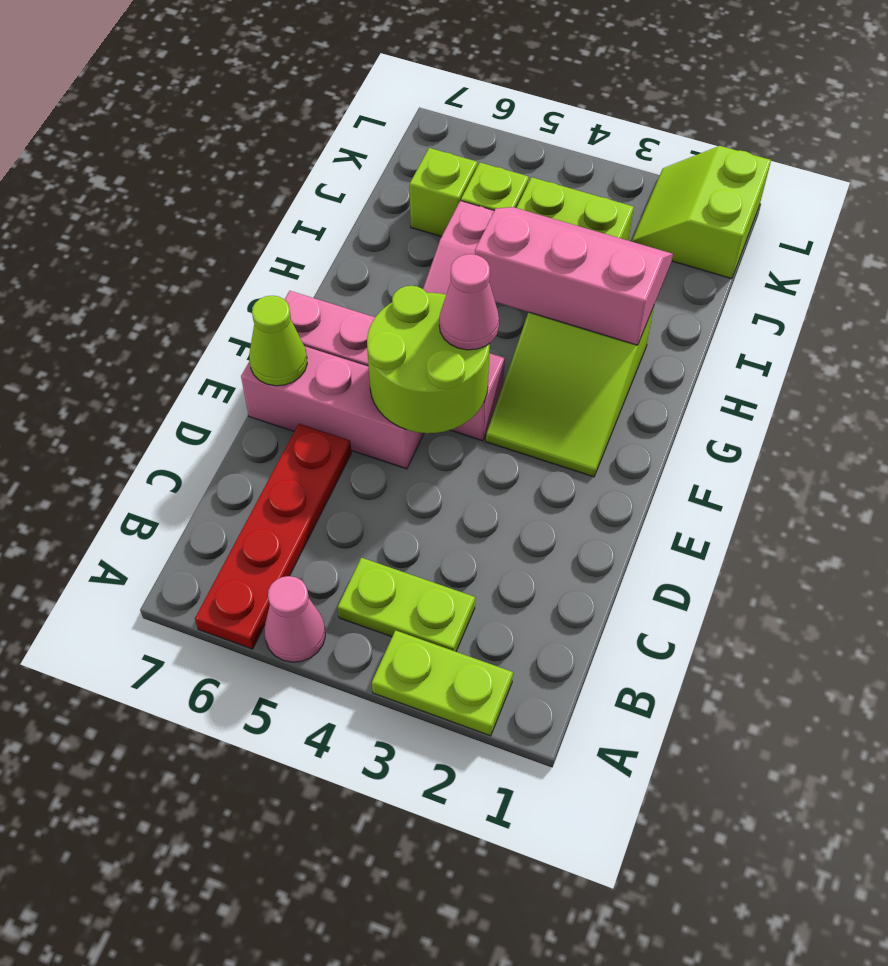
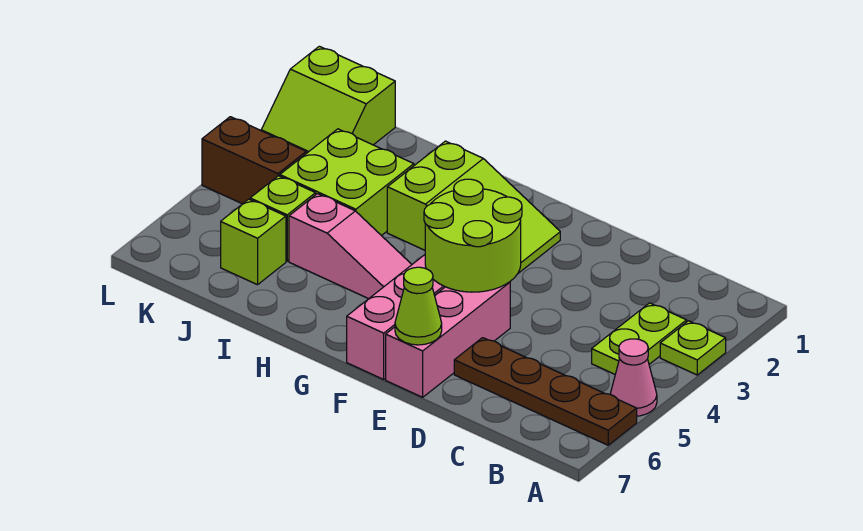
lime 1x2 plate [372,630,513,736] -> lime 1x1 plate [660,321,726,375]
red 1x4 plate [195,424,351,649] -> brown 1x4 plate [454,338,637,445]
pink 1x1 cone [439,254,499,350] -> none
pink 2x3 slope [475,207,673,345] -> none
none -> brown 1x2 brick [202,117,306,204]

